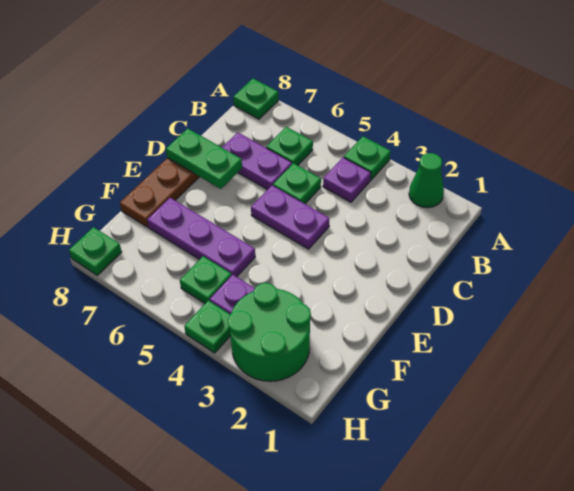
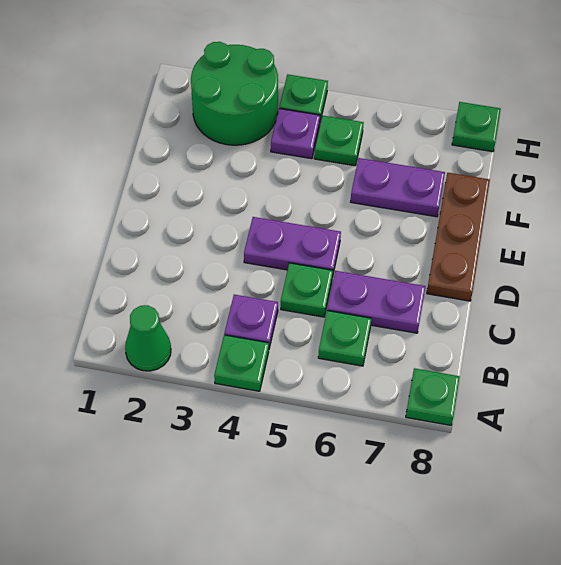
green 1x2 plate [166,129,242,189] -> none
purple 1x3 plate [147,198,255,277] -> purple 1x2 plate [351,158,445,217]

